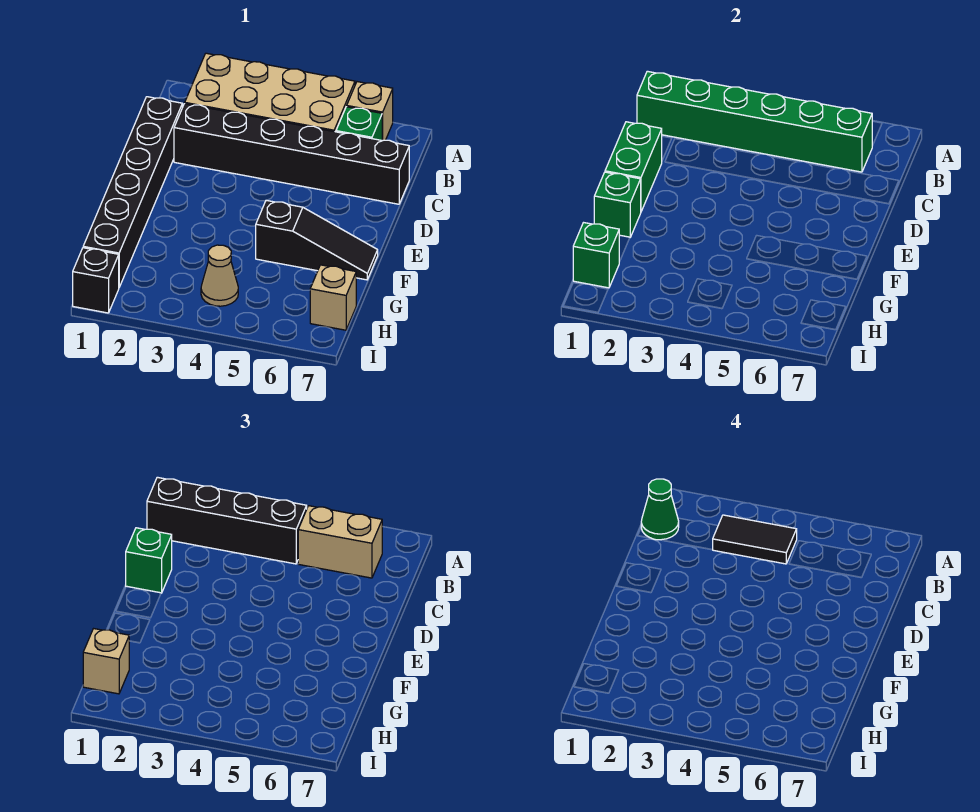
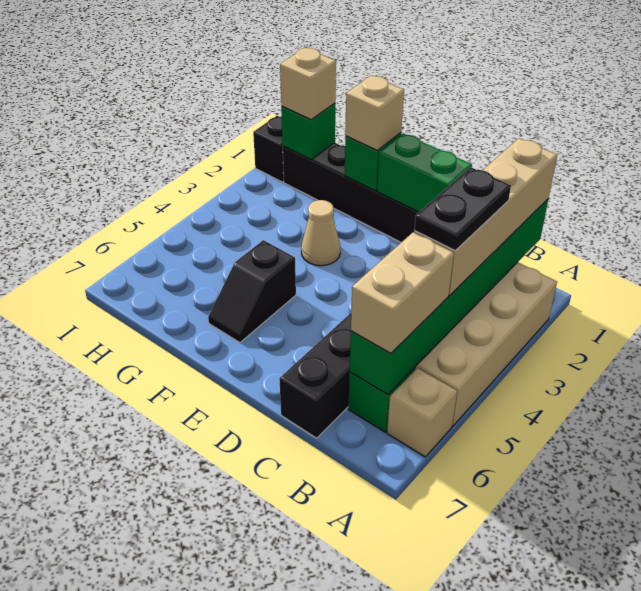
black 1x4 brick [147,477,307,564] -> tan 1x4 brick [414,138,557,295]
green 1x1 cone [641,479,679,540] -> none
black 1x2 tile [713,515,797,564] -> black 1x2 plate [414,167,511,251]
green 1x1 brick [126,528,172,593] -> none
black 1x3 slope [256,200,378,280] -> black 1x2 slope [208,240,296,343]
tan 1x1 cone [201,245,238,306] -> tan 1x1 cone moved to [301,200,341,266]
tan 1x1 brick [310,265,356,330] -> tan 1x1 brick moved to [345,76,404,150]

